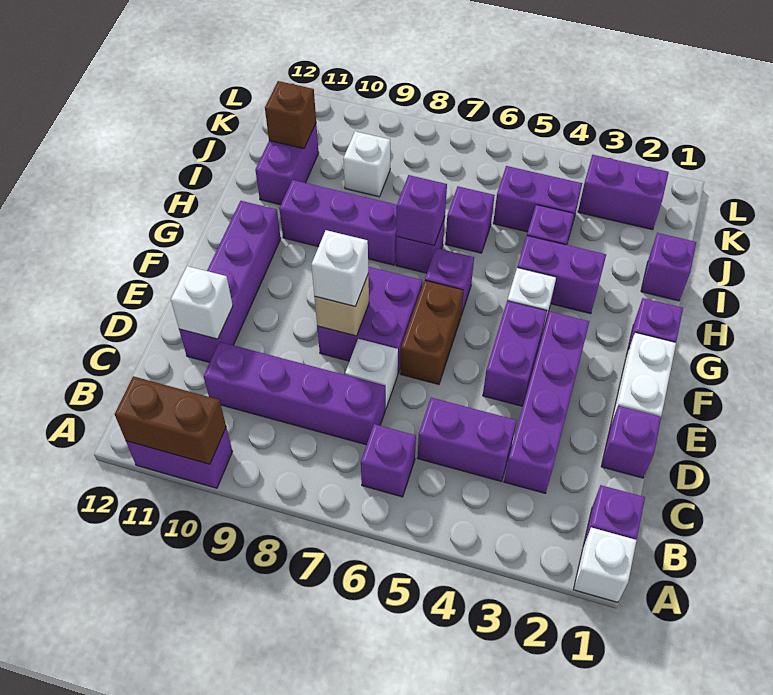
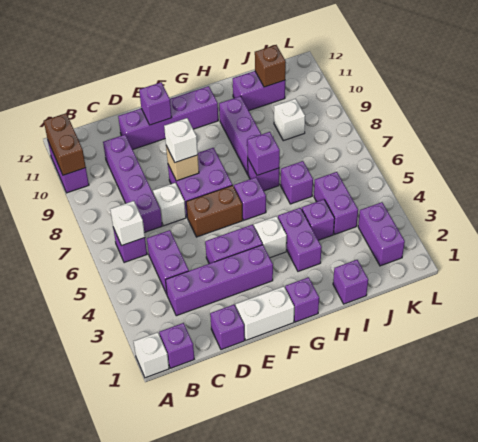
white 1x1 brick [171,266,233,339] -> white 1x1 brick moved to [110,201,145,246]
none -> purple 1x1 brick [139,82,172,125]

